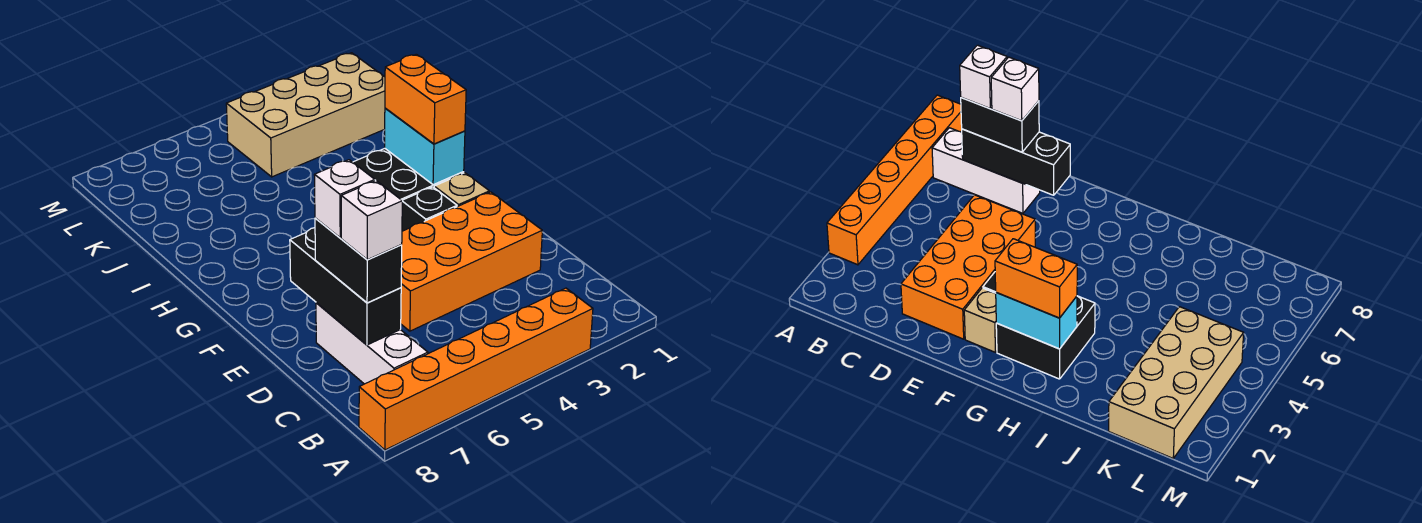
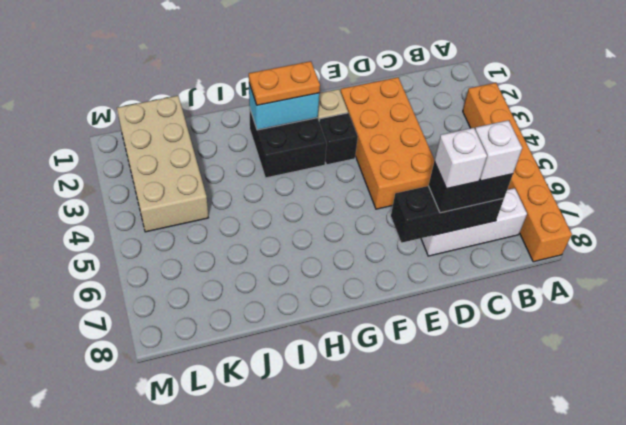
orange 1x2 brick [385,54,466,144] -> orange 1x2 plate [249,61,320,105]

